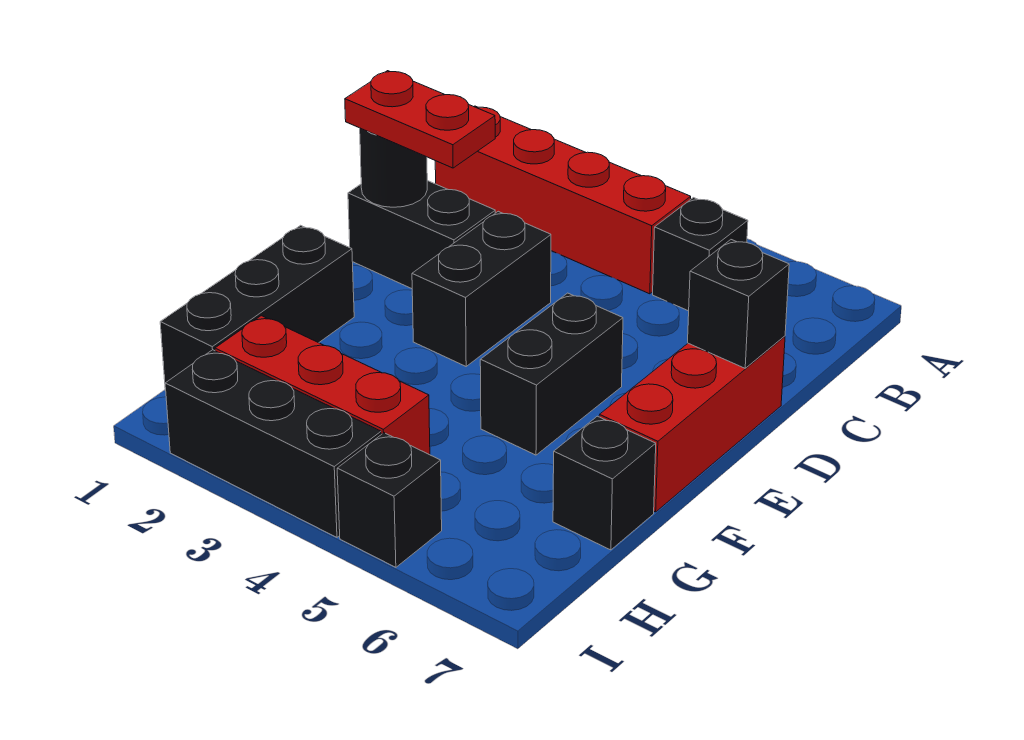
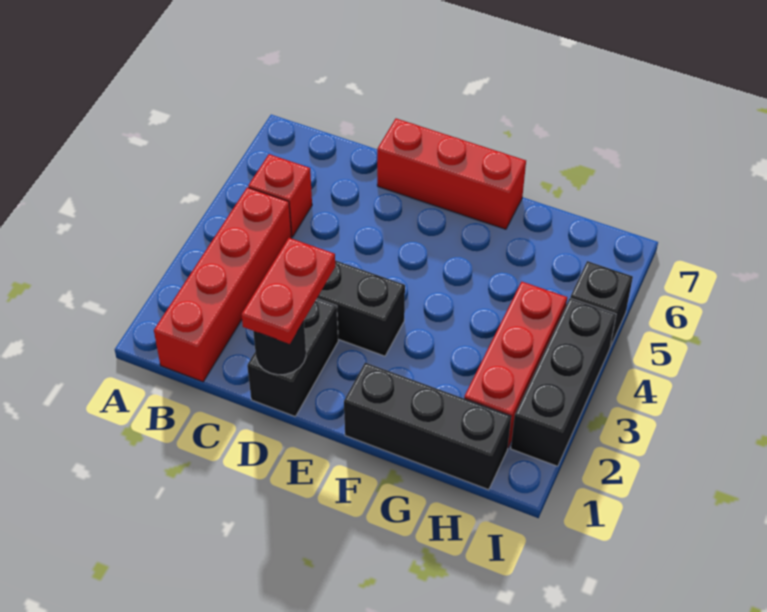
black 1x1 brick [653,198,748,311] -> red 1x1 brick [248,154,312,237]
black 1x1 brick [688,240,789,368] -> none
black 1x2 brick [480,293,623,455] -> none
black 1x1 brick [553,416,656,550] -> none

